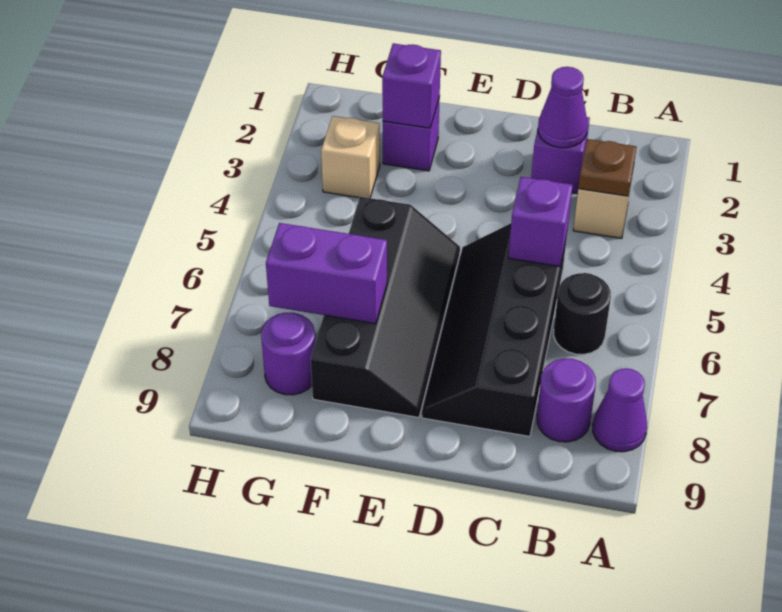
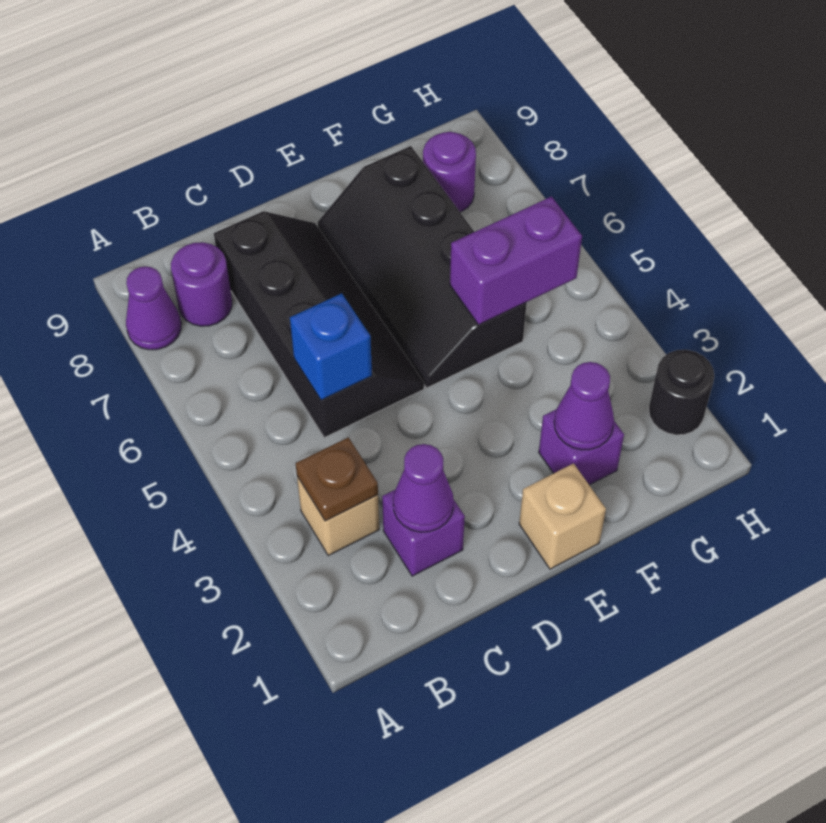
black 1x1 round brick [554,273,611,354] -> black 1x1 round brick moved to [649,350,714,435]
purple 1x1 brick [509,177,573,267] -> blue 1x1 brick [290,293,372,400]
purple 1x1 brick [382,43,441,128] -> purple 1x1 cone [554,362,614,450]
purple 1x2 brick [266,223,387,324] -> purple 1x2 brick moved to [450,197,582,325]
tan 1x1 brick [321,116,380,198] -> tan 1x1 brick moved to [519,464,606,569]

